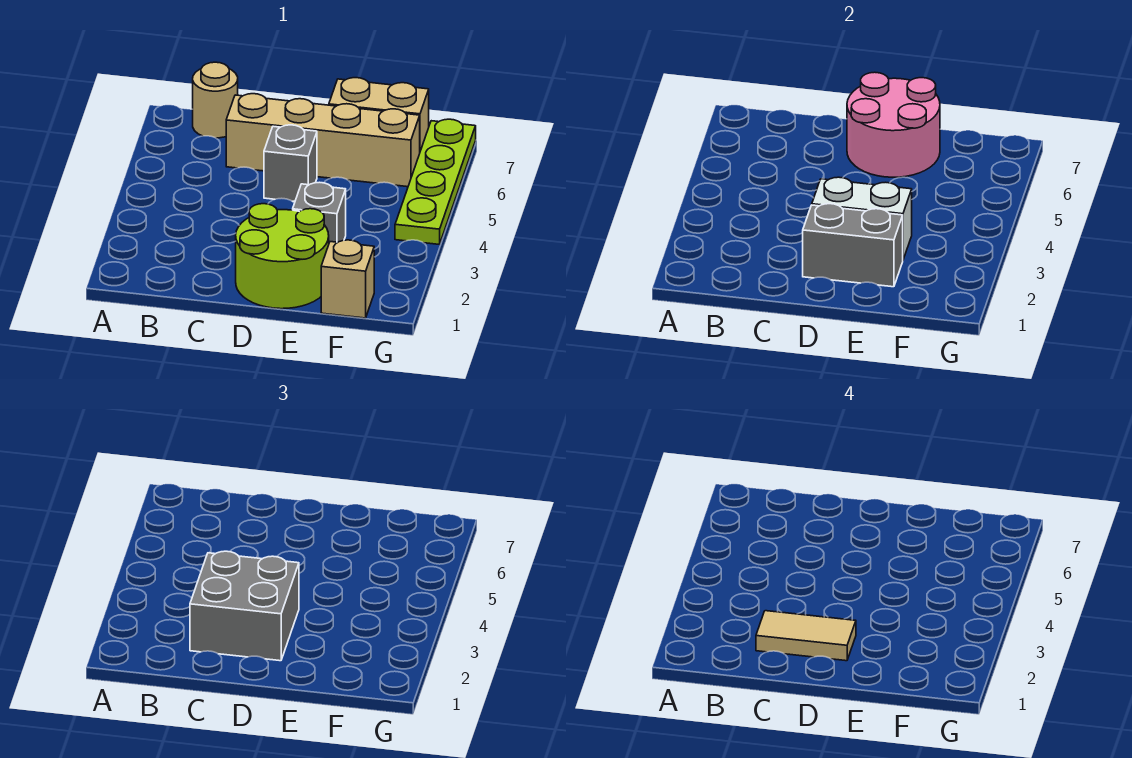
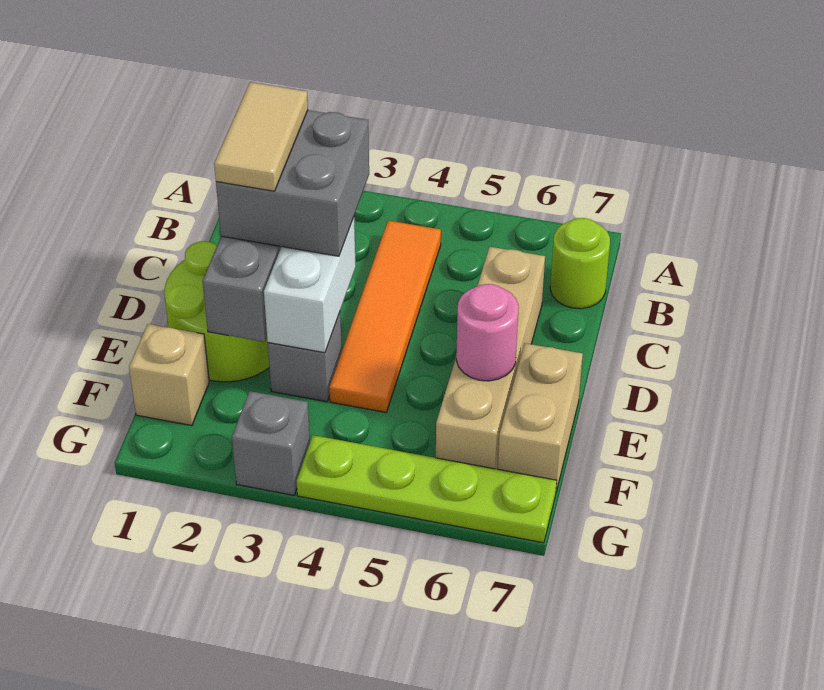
none -> orange 1x4 tile [329,221,441,412]
tan 1x1 round brick [193,62,238,138] -> lime 1x1 round brick [550,218,610,309]
grey 1x1 brick [264,125,317,202] -> grey 1x1 brick moved to [232,391,310,495]
pink 2x2 round brick [847,72,940,177] -> pink 1x1 round brick [456,284,519,381]

